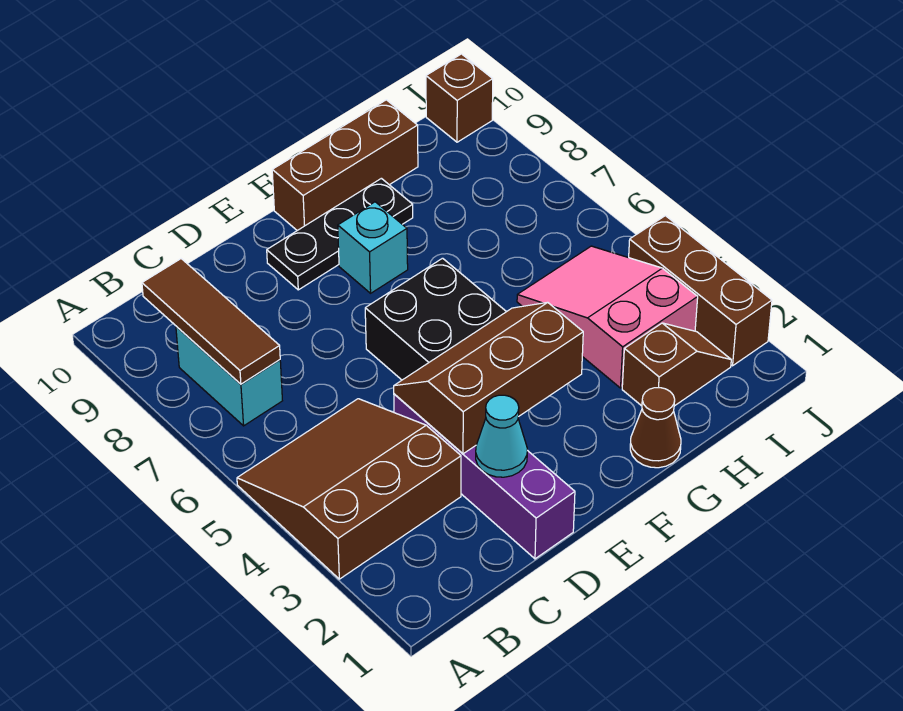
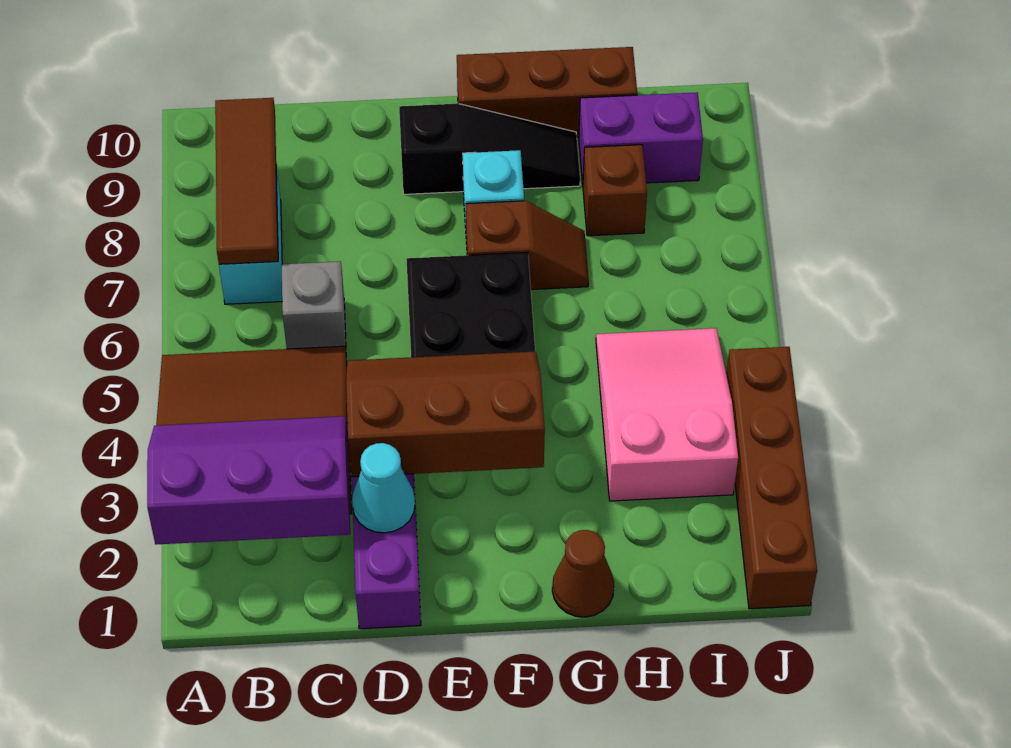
none -> purple 2x3 slope [147,416,350,544]
none -> grey 1x1 brick [281,261,346,349]
black 1x3 plate [267,178,413,290] -> black 1x3 slope [399,104,580,194]
brown 1x2 slope [622,323,731,406] -> brown 1x2 slope moved to [466,201,589,290]
none -> purple 1x2 brick [579,92,703,183]
brown 1x3 brick [629,216,772,366] -> brown 1x4 brick [726,347,817,609]
brown 1x1 brick [426,54,493,142] -> brown 1x1 brick moved to [583,145,647,236]

